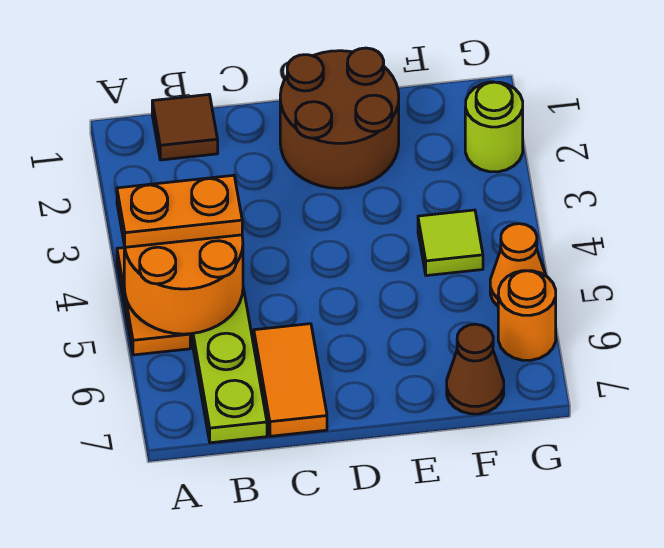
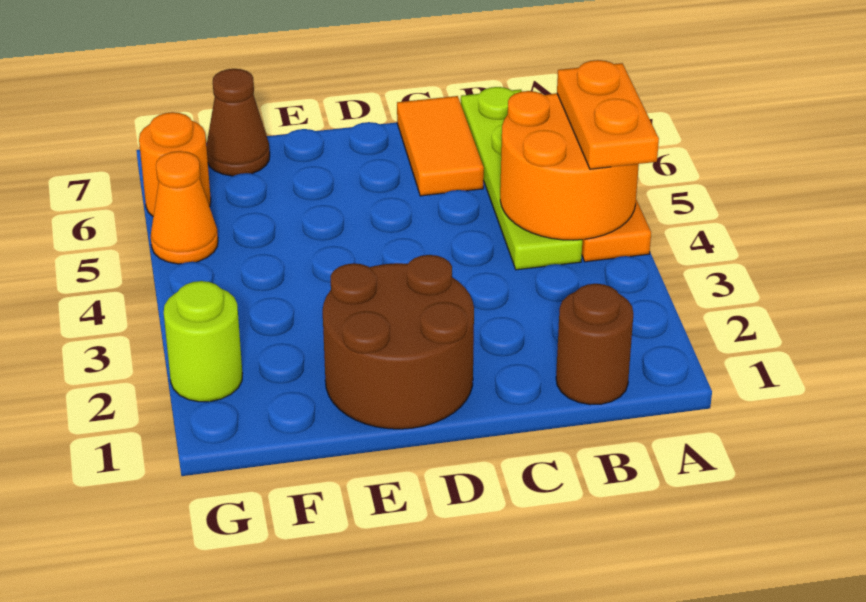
orange 1x2 plate [117,175,242,247] -> orange 1x2 plate turned to [557,60,659,169]
brown 1x1 tile [152,95,218,160] -> brown 1x1 round brick [556,284,633,405]
lime 1x1 tile [418,210,483,276] -> none

